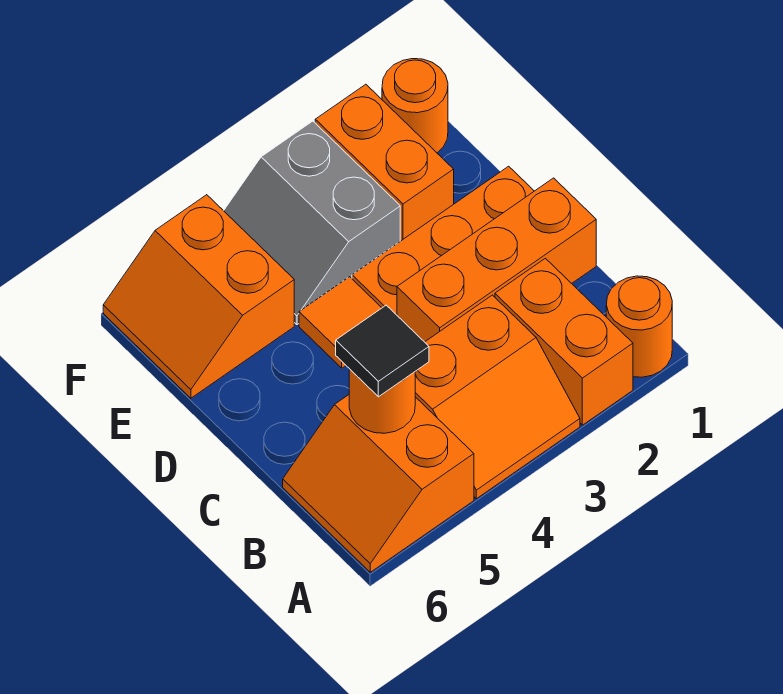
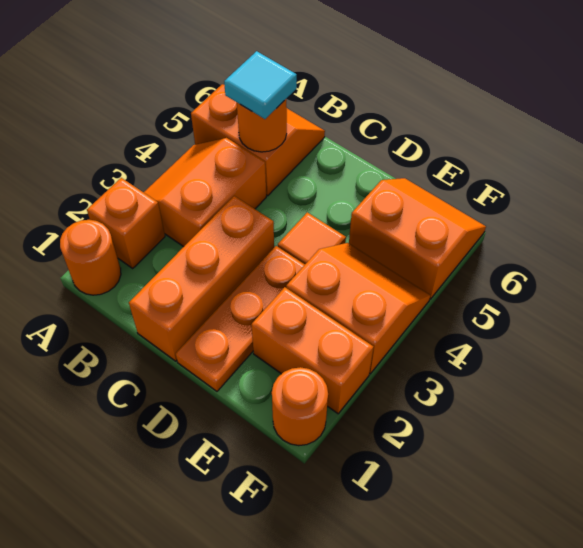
orange 1x2 brick [495,258,633,425] -> orange 1x1 brick [87,178,165,268]
black 1x1 tile [336,305,429,397] -> cyan 1x1 tile [224,51,297,119]
grey 2x2 slope [224,121,400,325] -> orange 2x2 slope [286,243,430,374]

